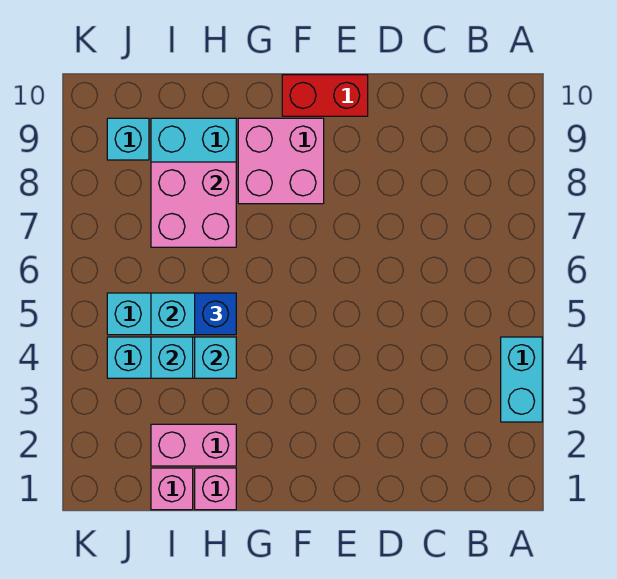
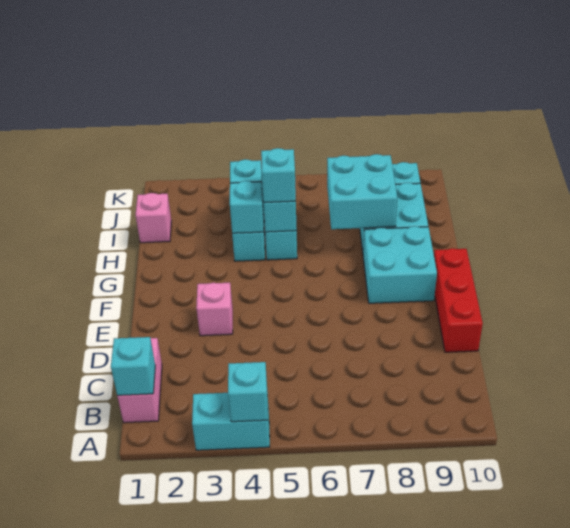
none -> cyan 1x1 brick [228,362,268,422]
none -> cyan 1x1 brick [111,337,155,396]
red 1x2 brick [282,75,368,116] -> red 1x3 brick [434,248,483,352]
pink 2x2 brick [238,118,324,204] -> cyan 2x2 brick [363,226,437,303]
pink 1x1 brick [195,468,236,510] -> pink 1x1 brick moved to [196,283,233,336]
pink 1x2 brick [151,424,236,466] -> pink 1x2 brick moved to [117,338,162,423]
blue 1x1 brick [195,293,236,335] -> cyan 1x1 brick [261,148,296,203]
pink 2x2 brick [151,162,236,247] -> cyan 2x2 brick [327,154,397,229]

